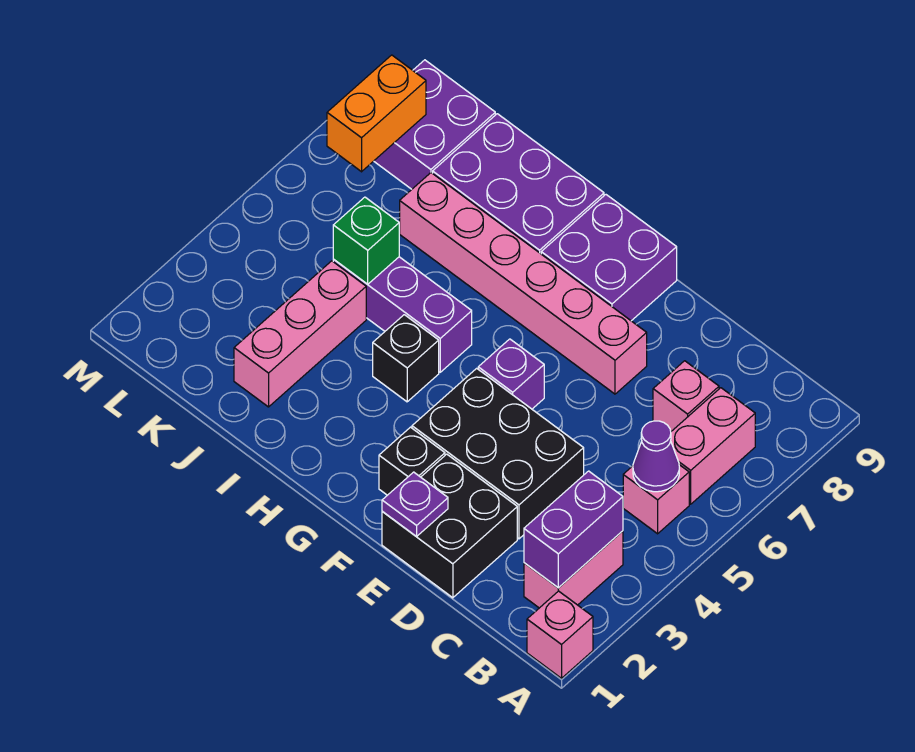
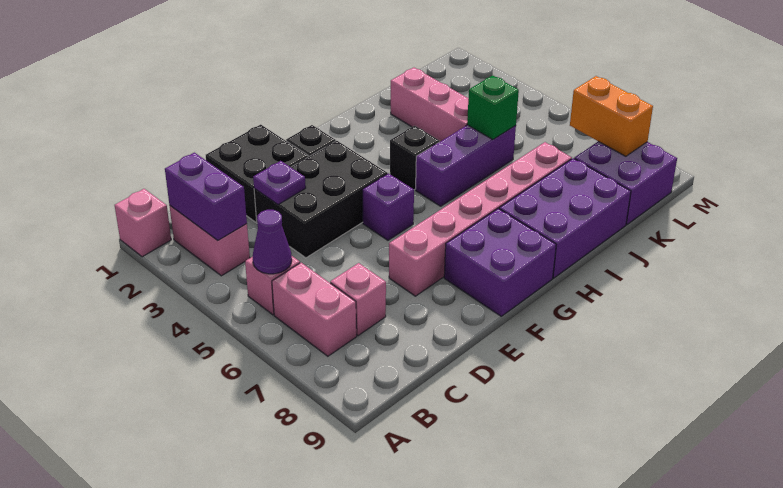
purple 1x1 plate [382,472,448,537] -> purple 1x1 plate moved to [253,161,306,205]

